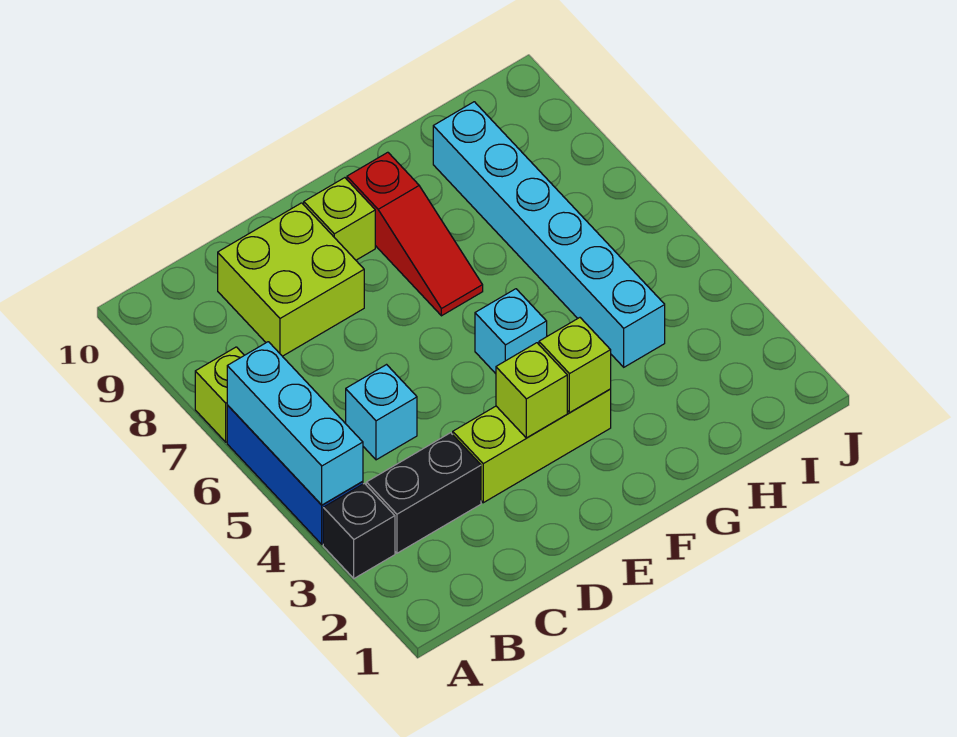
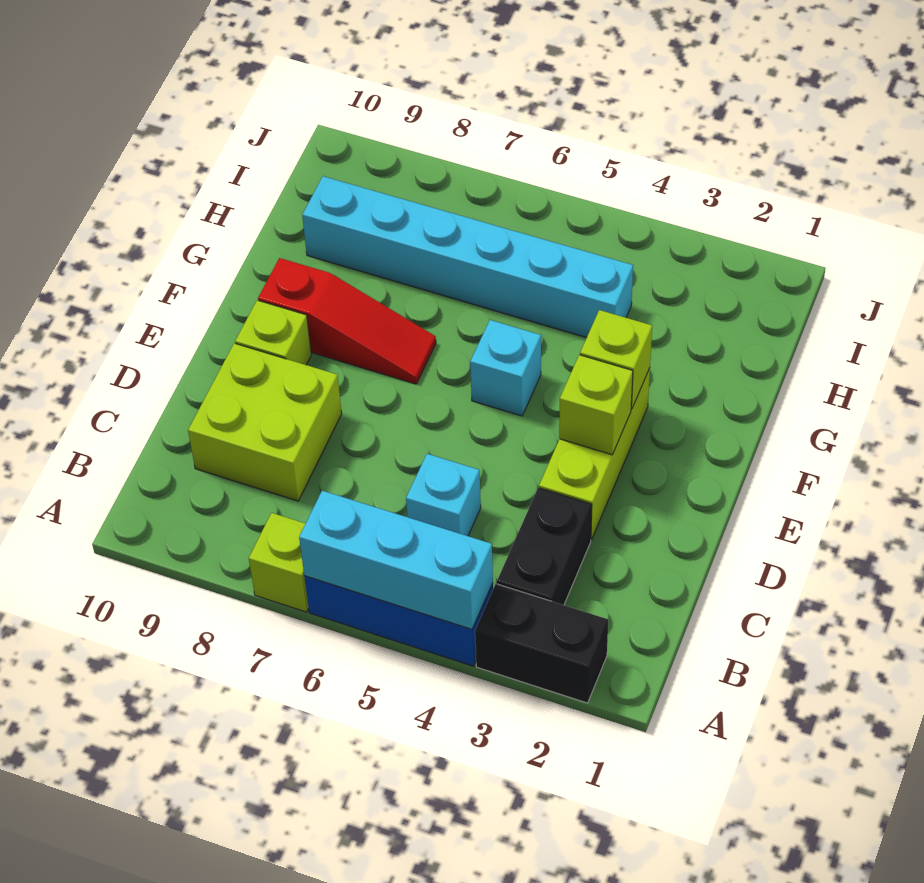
black 1x1 brick [323,483,395,578] -> black 1x2 brick [475,584,608,703]

